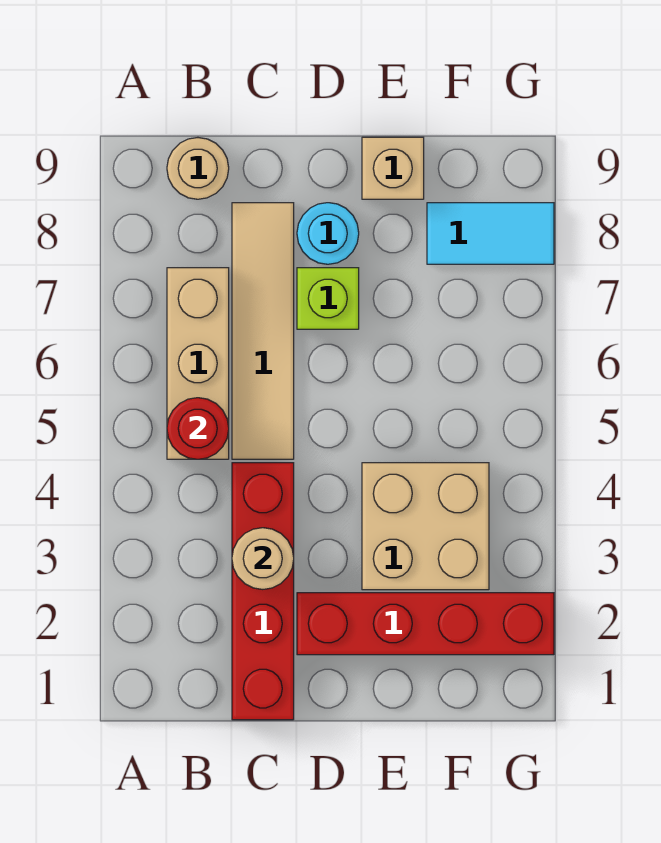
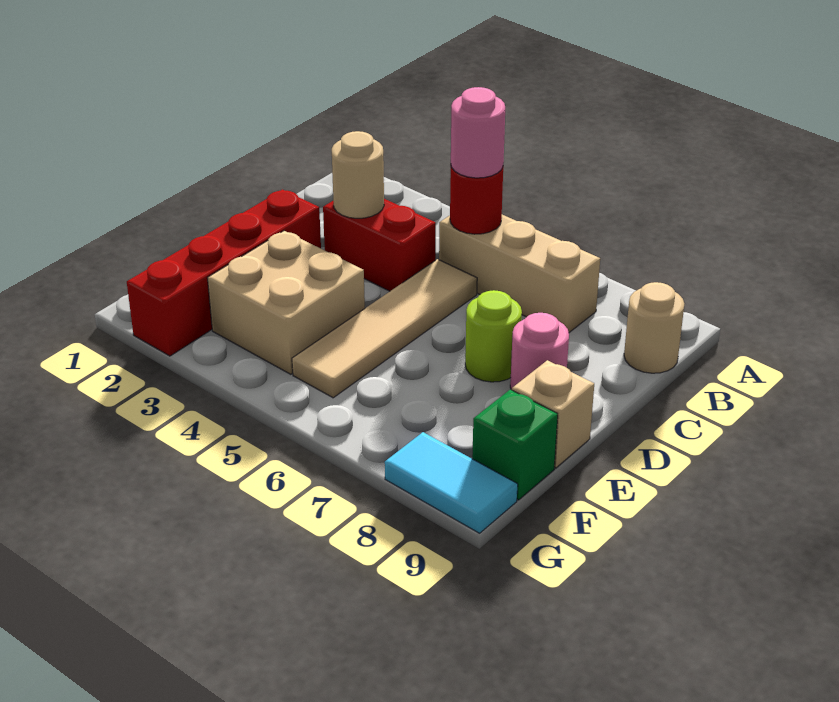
none -> pink 1x1 round brick [451,87,505,178]
red 1x4 brick [232,463,294,720] -> red 1x2 brick [323,199,436,291]
tan 1x4 tile [232,203,294,459] -> tan 1x4 tile turned to [292,259,477,398]
lime 1x1 brick [297,268,359,329] -> lime 1x1 round brick [465,290,522,382]
cyan 1x1 round brick [297,203,359,264] -> pink 1x1 round brick [510,313,569,390]
cyan 1x2 tile [427,203,554,264] -> cyan 1x2 tile turned to [385,432,518,533]
none -> green 1x1 brick [472,389,558,500]

